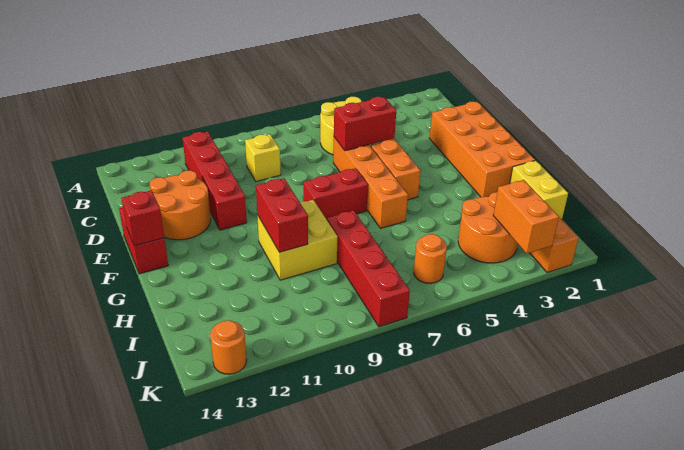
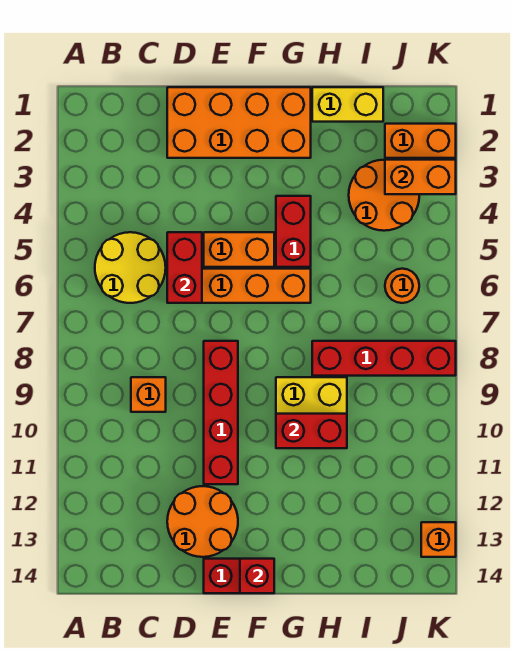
red 1x4 brick [182,132,247,230] -> red 1x4 brick turned to [204,341,238,484]
yellow 1x1 brick [245,134,281,181] -> orange 1x1 brick [131,377,166,412]
red 1x2 brick [303,168,368,220] -> red 1x2 brick moved to [276,196,311,267]
orange 1x1 round brick [210,320,247,374] -> orange 1x1 brick [421,522,456,557]

